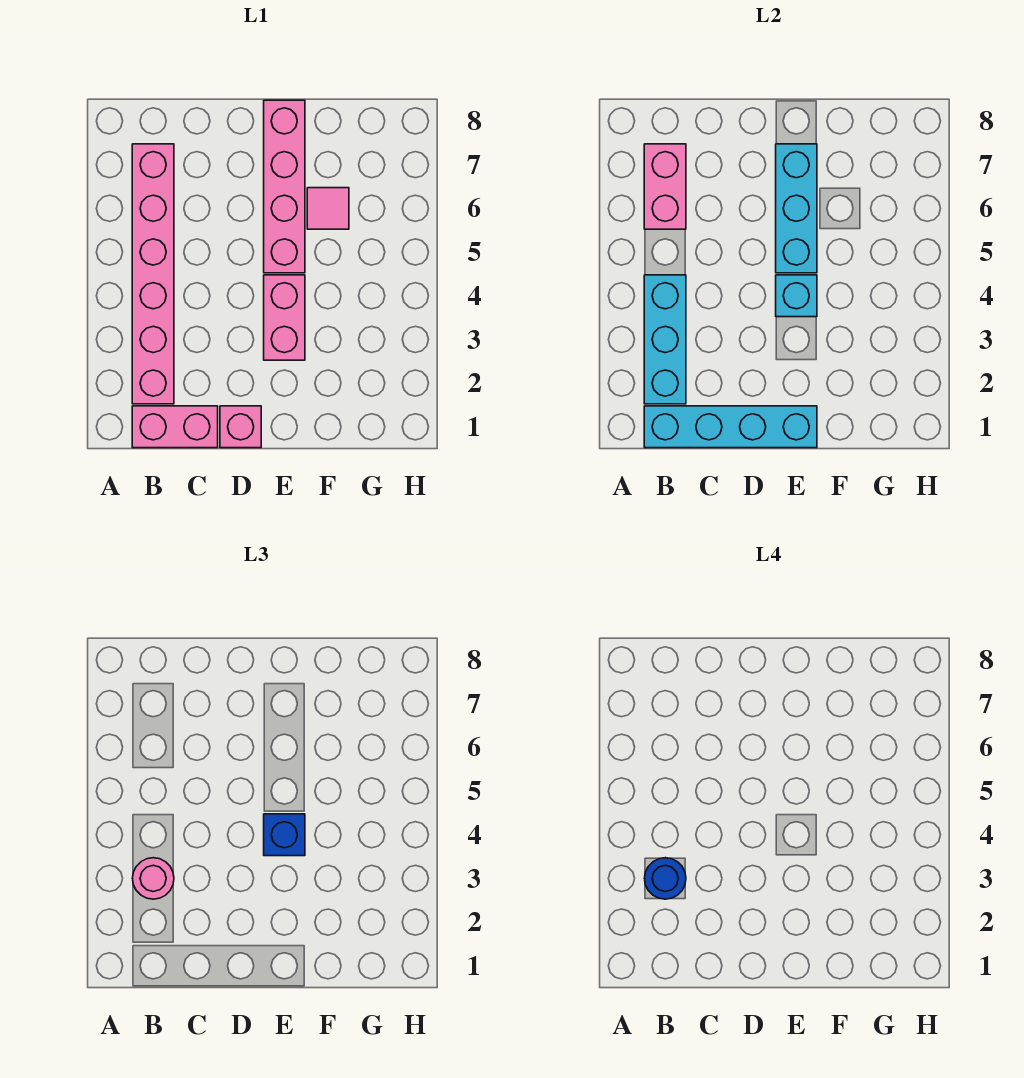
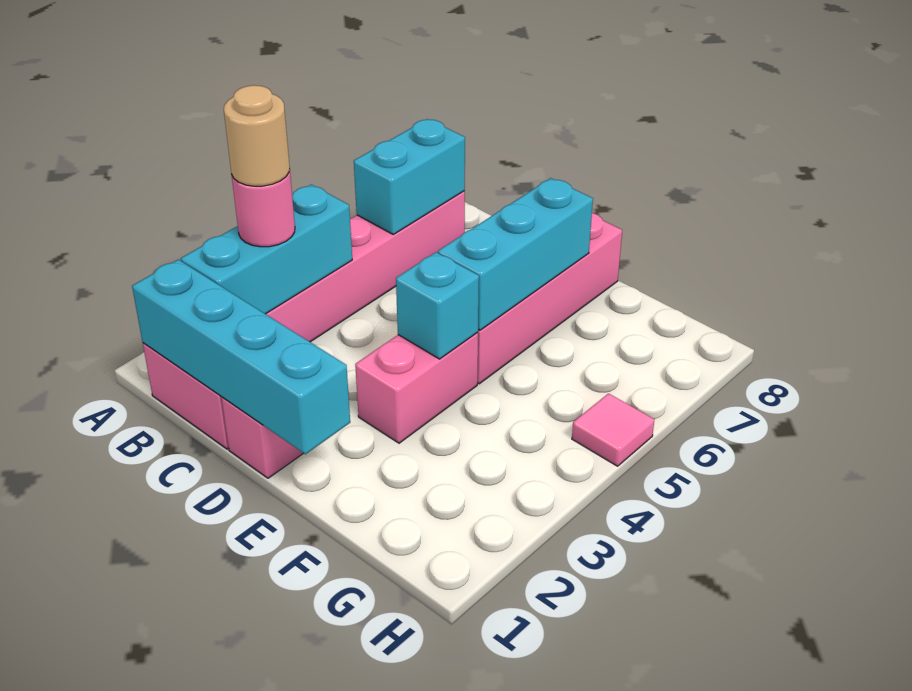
blue 1x1 round brick [645,858,686,899] -> tan 1x1 round brick [224,85,290,186]
pink 1x2 brick [644,144,686,229] -> cyan 1x2 brick [354,119,465,234]
blue 1x1 brick [264,814,305,856] -> none
pink 1x1 tile [307,188,349,229] -> pink 1x1 tile moved to [572,394,654,466]

